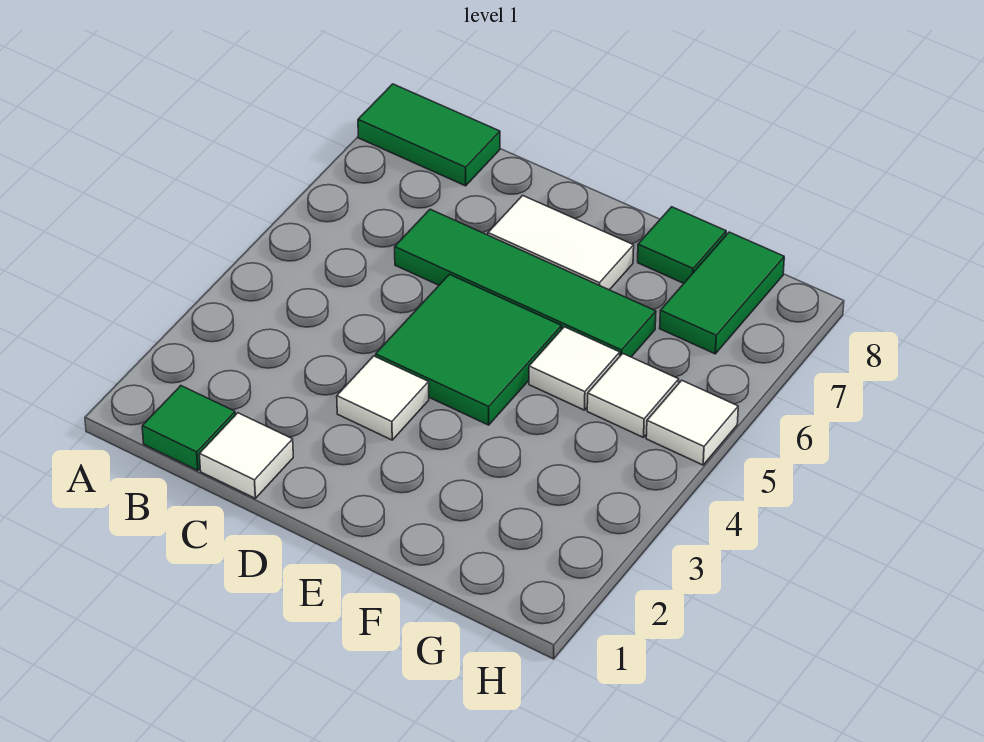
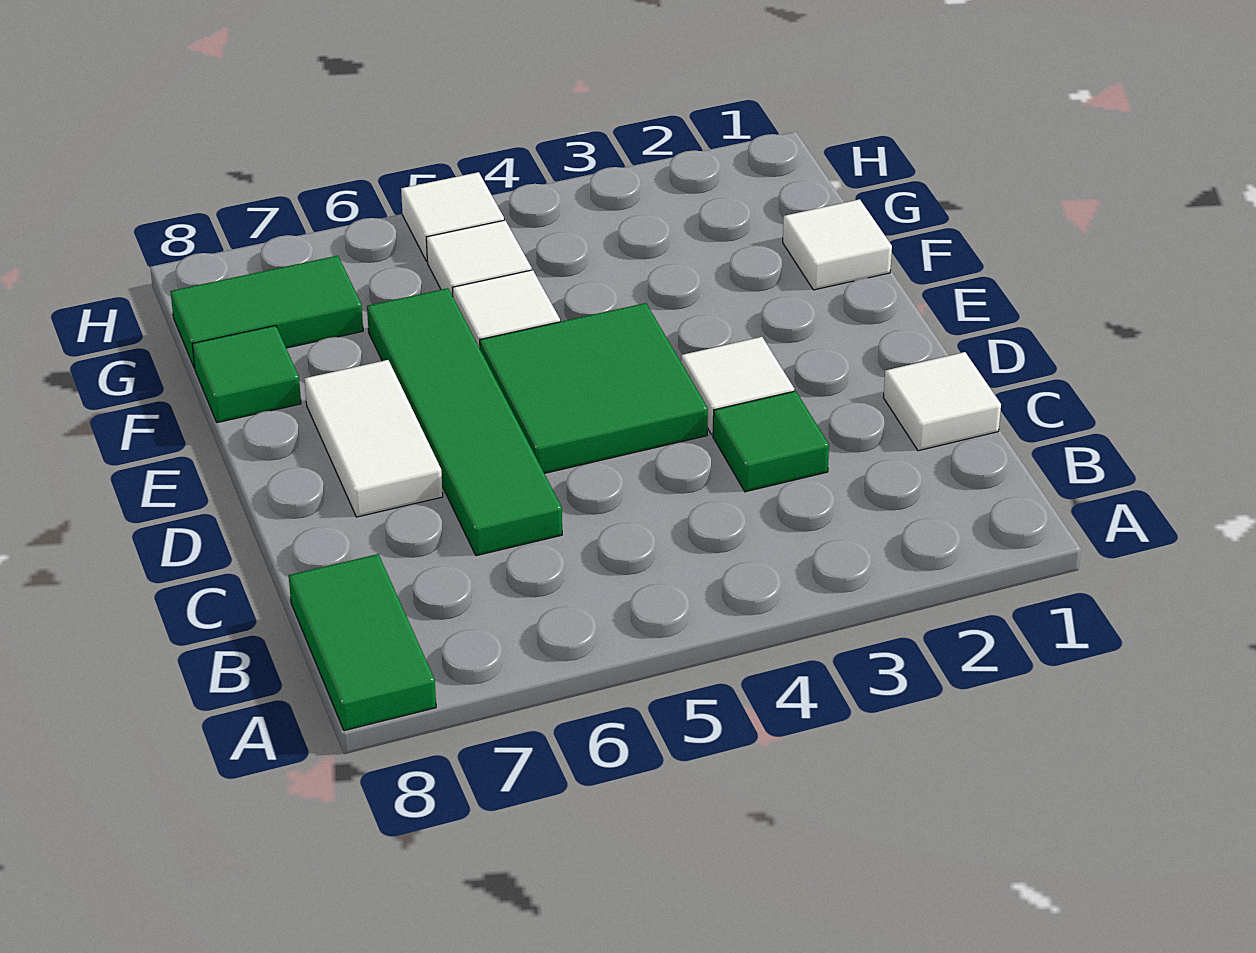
green 1x1 tile [142,386,235,471] -> green 1x1 tile moved to [713,391,829,492]
none -> white 1x1 tile [783,199,892,290]

